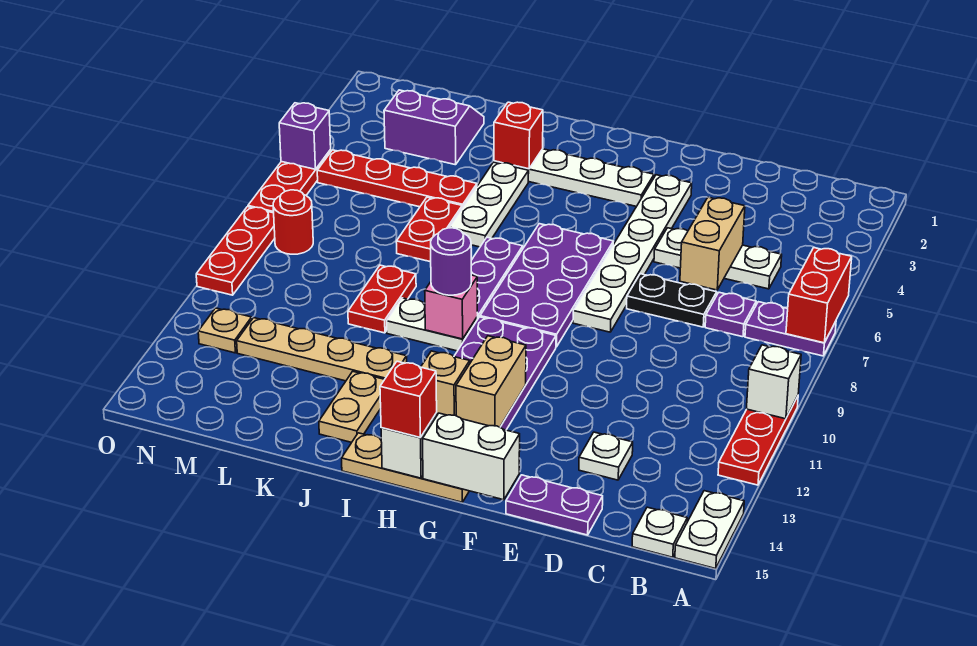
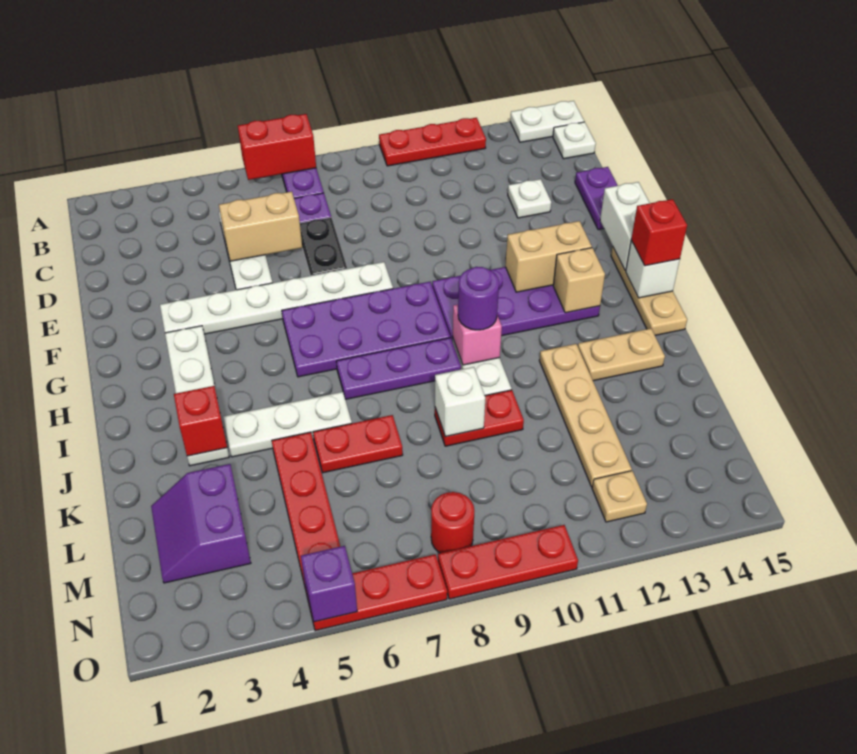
white 1x1 brick [746,345,801,419] -> white 1x1 brick moved to [435,367,485,437]

